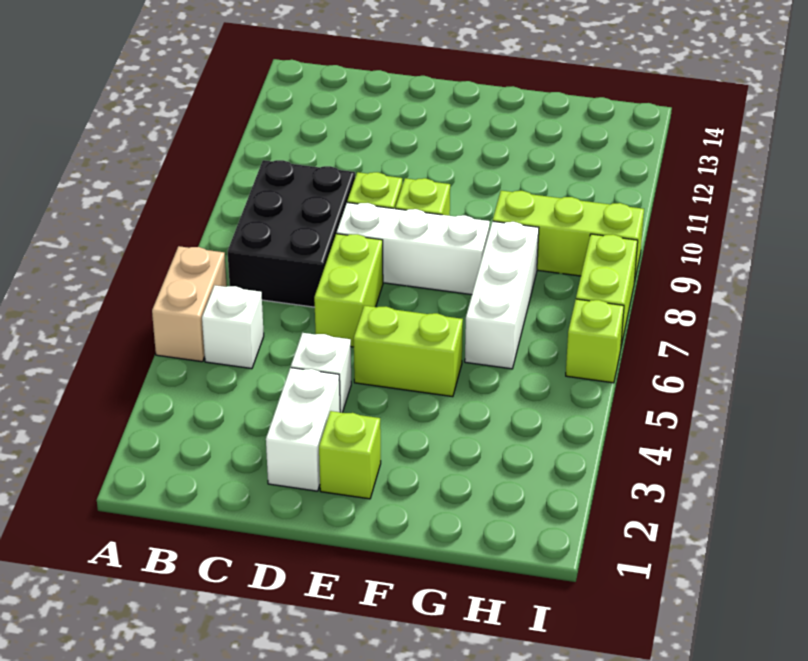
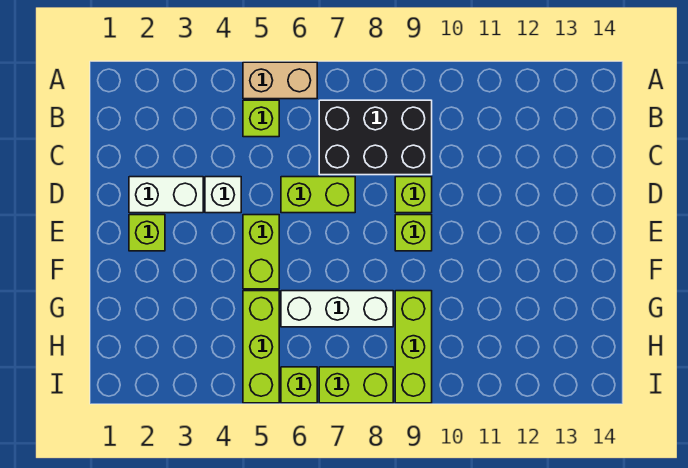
white 1x1 brick [202,285,264,369] -> lime 1x1 brick [243,100,279,137]
white 1x3 brick [337,203,490,295] -> none
none -> lime 1x3 brick [243,291,279,403]

